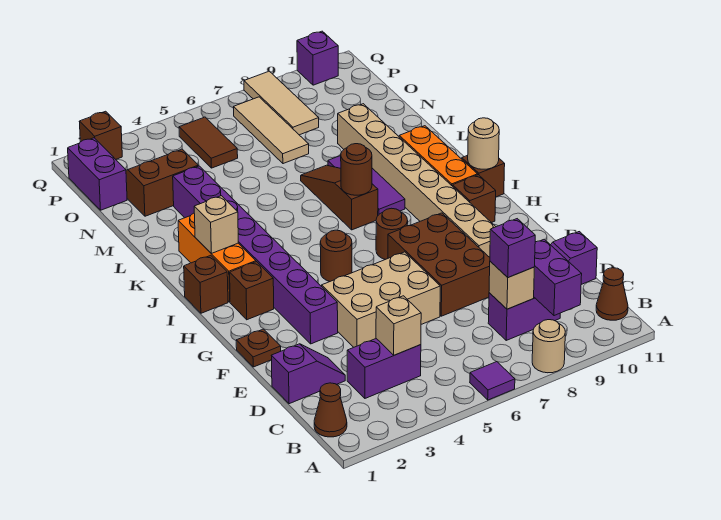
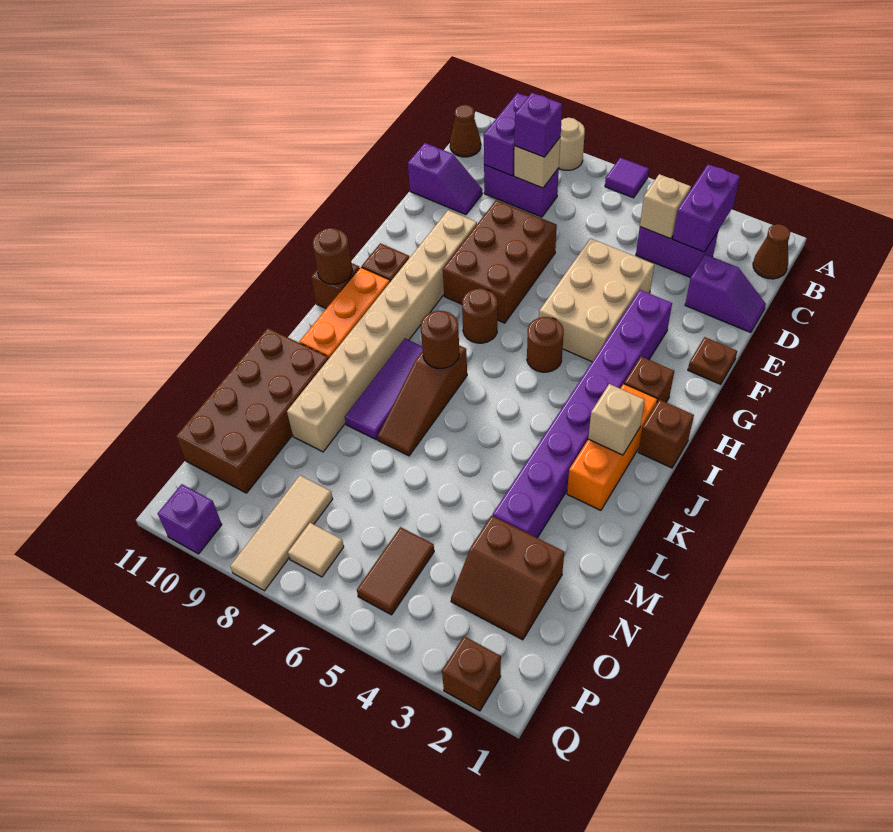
purple 1x2 slope [271,344,345,404] -> purple 1x2 slope turned to [685,254,766,333]
tan 2x3 brick [322,252,440,347] -> tan 2x3 brick turned to [539,238,654,362]
tan 1x1 round brick [468,118,499,169] -> brown 1x1 round brick [312,228,352,284]
none -> brown 2x4 brick [176,328,329,493]
tan 1x3 tile [234,97,309,164] -> tan 1x1 tile [288,523,344,577]
purple 1x2 brick [68,138,127,210] -> purple 1x2 brick moved to [673,164,740,252]

